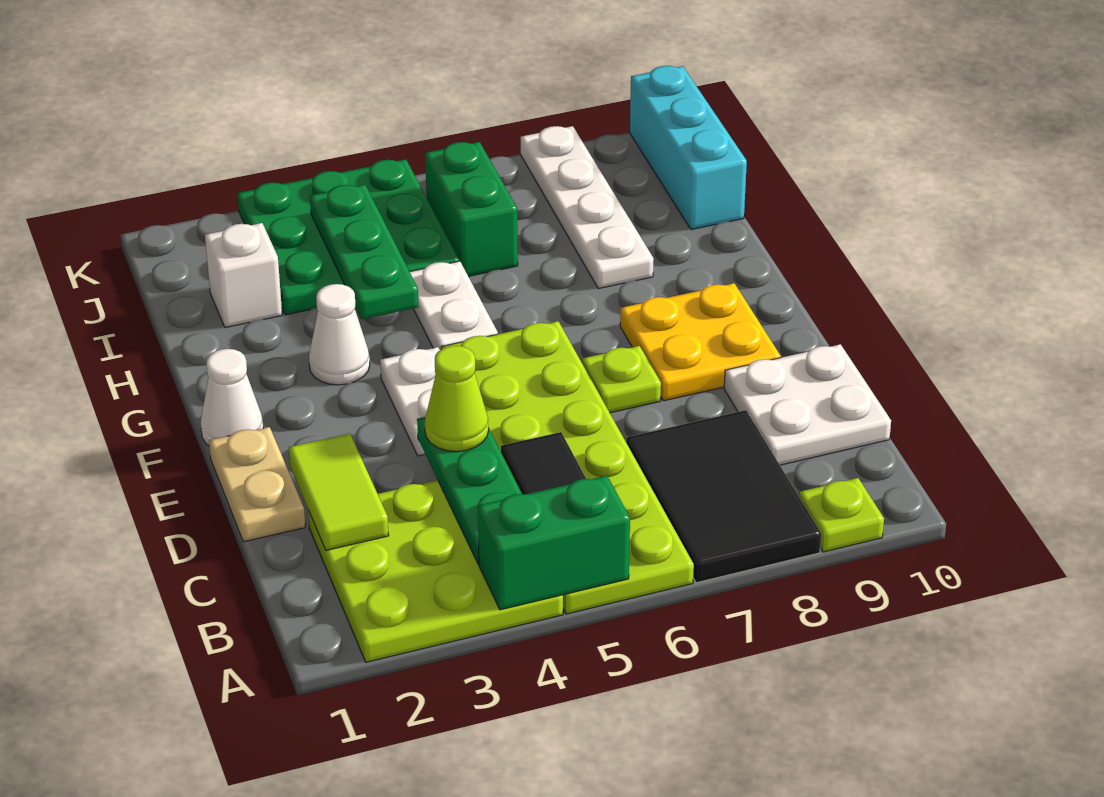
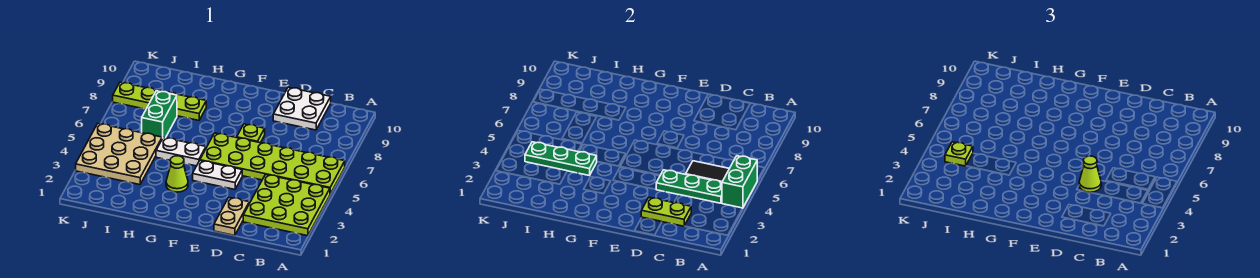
black 2x3 tile [626,410,821,583] -> none
lime 1x1 plate [799,478,884,552] -> lime 1x1 plate moved to [945,142,973,166]
lime 1x2 tile [289,434,389,550] -> lime 1x2 plate [641,198,691,226]
tan 1x2 plate [209,427,305,542] -> tan 1x2 plate turned to [214,198,249,235]
yellow 2x2 plate [620,283,781,401] -> none
white 1x1 cone [201,349,263,445] -> none
white 1x1 cone [309,284,370,385] -> lime 1x1 cone [166,156,188,192]
white 1x4 plate [521,126,654,289] -> lime 1x4 plate [113,82,206,120]
white 1x1 brick [205,223,282,328] -> none
green 3x3 plate [237,159,459,315] -> tan 3x3 plate [76,124,162,185]
green 1x2 brick [425,142,518,276] -> green 1x2 brick turned to [142,91,177,138]
cyan 1x3 brick [630,66,747,230] -> none

